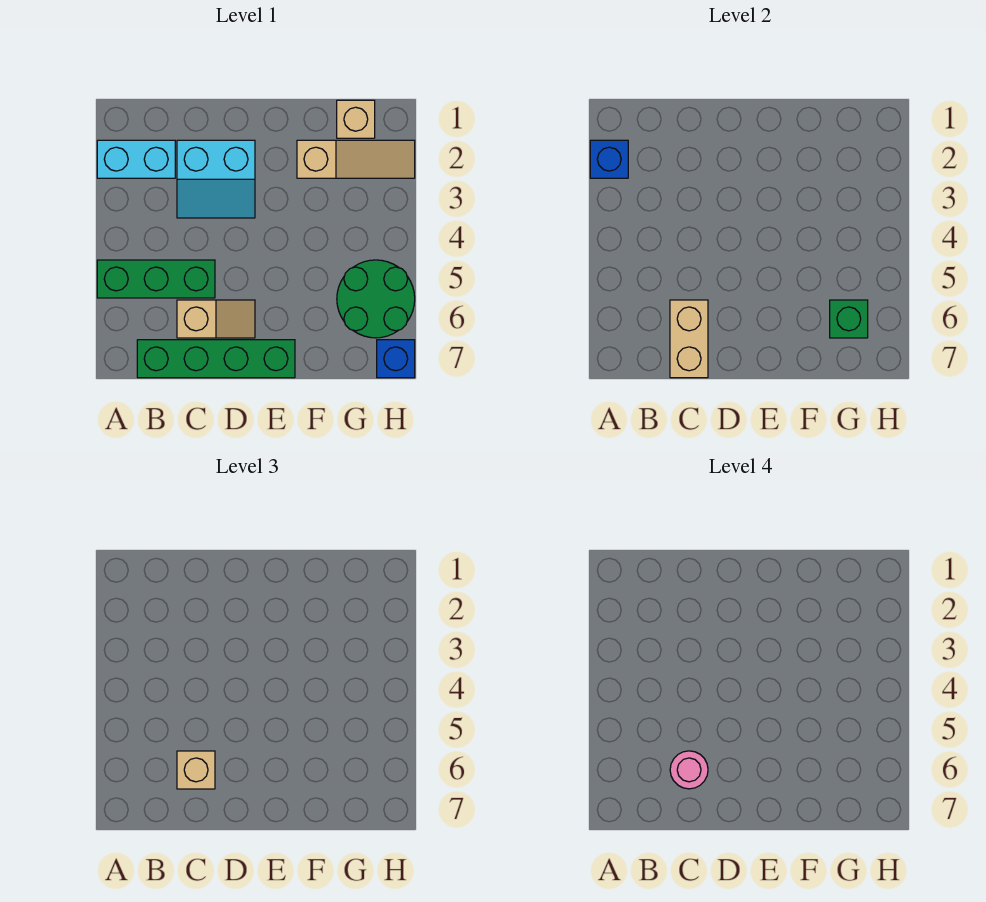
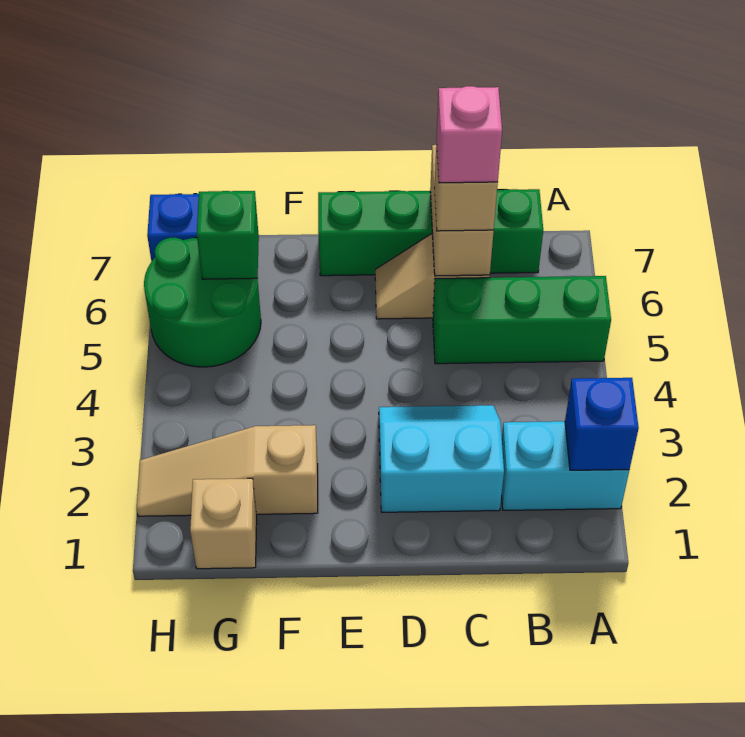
pink 1x1 round brick [670,751,708,789] -> pink 1x1 brick [437,86,502,183]

